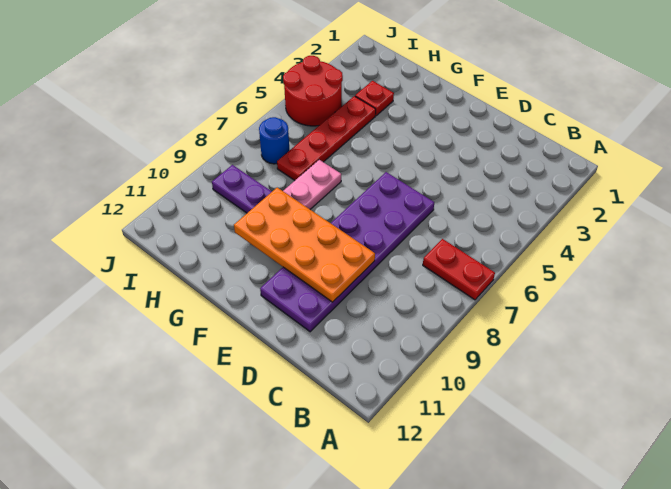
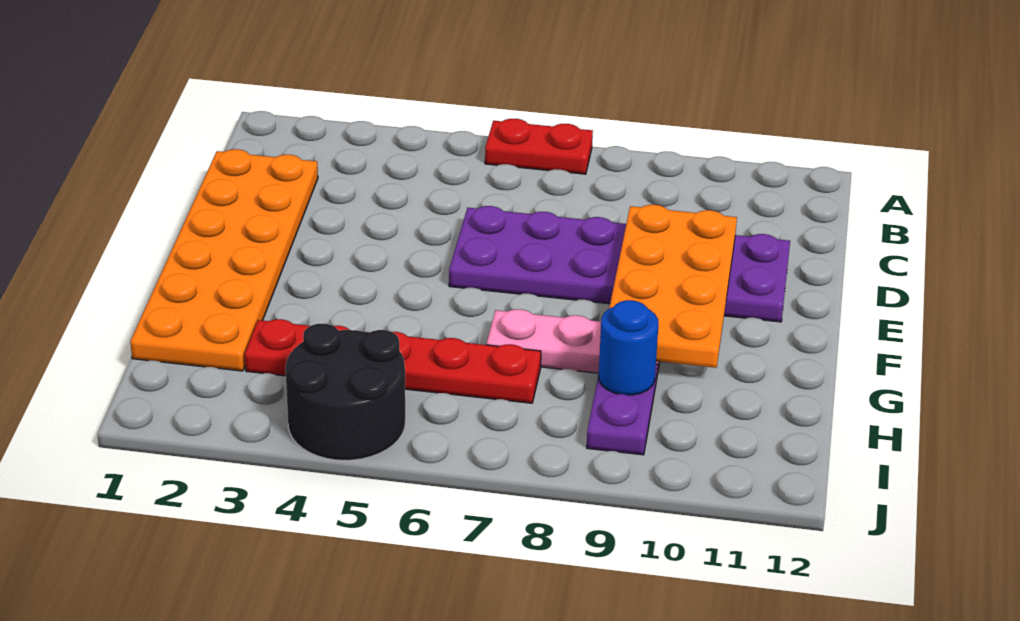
red 1x2 plate [423,239,495,300] -> red 1x2 plate turned to [485,119,593,174]
none -> orange 2x6 plate [130,149,318,371]
red 2x2 round brick [283,56,343,126] -> black 2x2 round brick [286,324,405,460]
blue 1x1 round brick [259,117,290,164] -> blue 1x1 round brick moved to [599,300,659,395]

